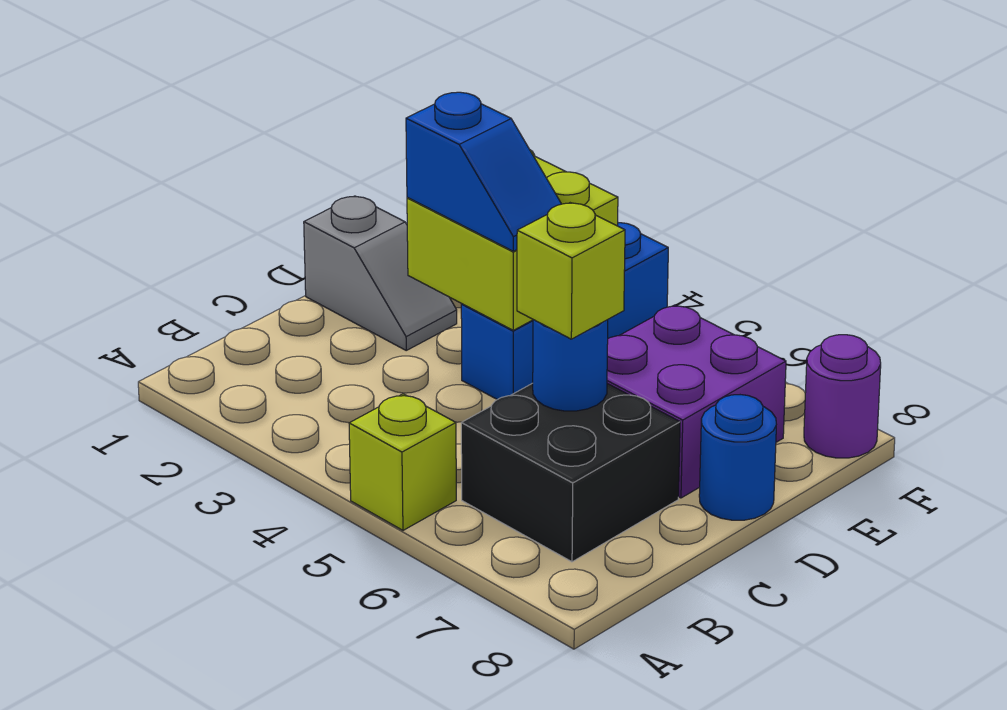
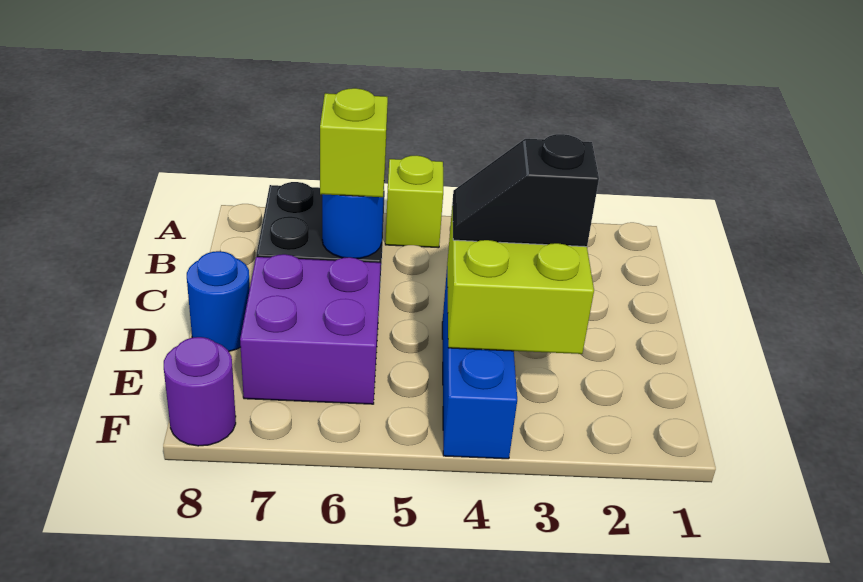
grey 1x2 slope [304,196,457,350] -> none
blue 1x2 slope [406,92,561,251] -> black 1x2 slope [452,134,599,247]

